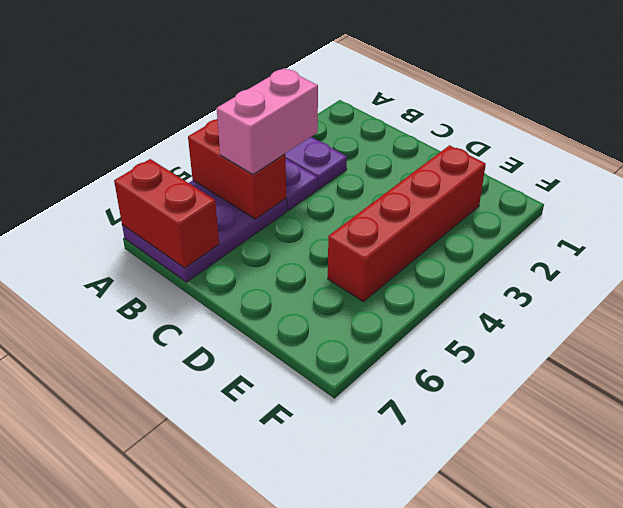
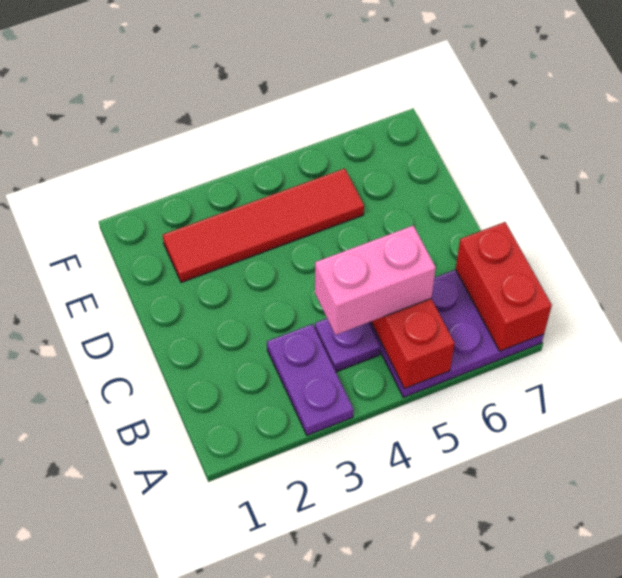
red 1x4 brick [328,145,486,302] -> red 1x4 tile [163,168,364,283]

